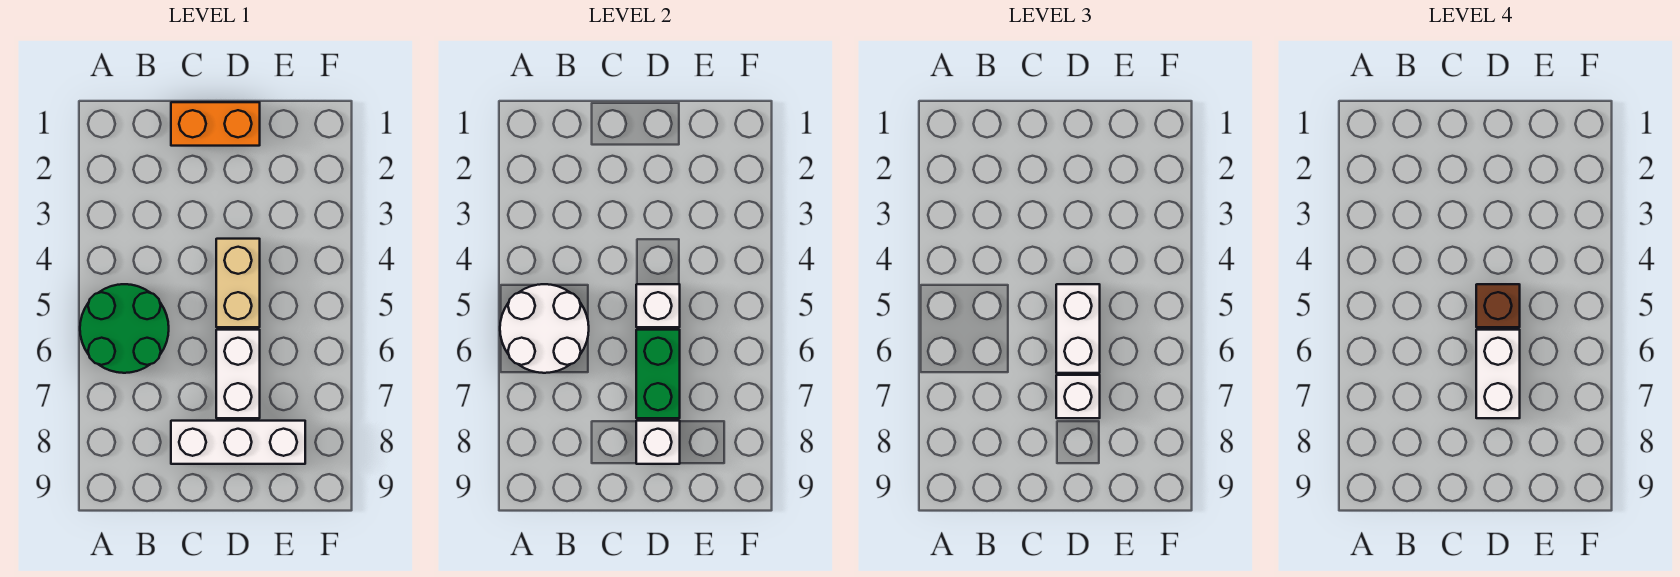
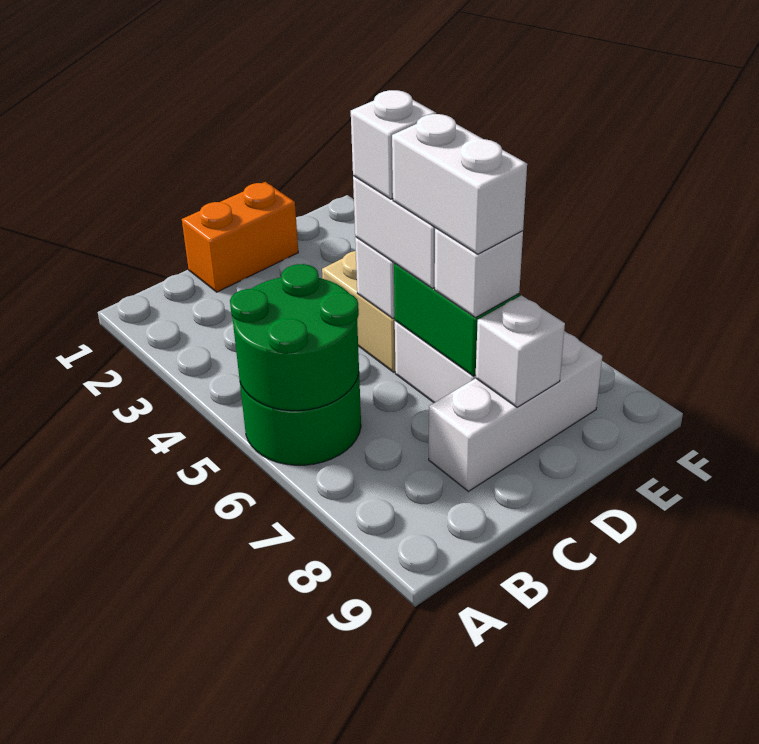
white 2x2 round brick [500,284,589,373] -> green 2x2 round brick [230,264,359,411]
brown 1x1 brick [1476,284,1520,327] -> white 1x1 brick [351,90,436,199]

